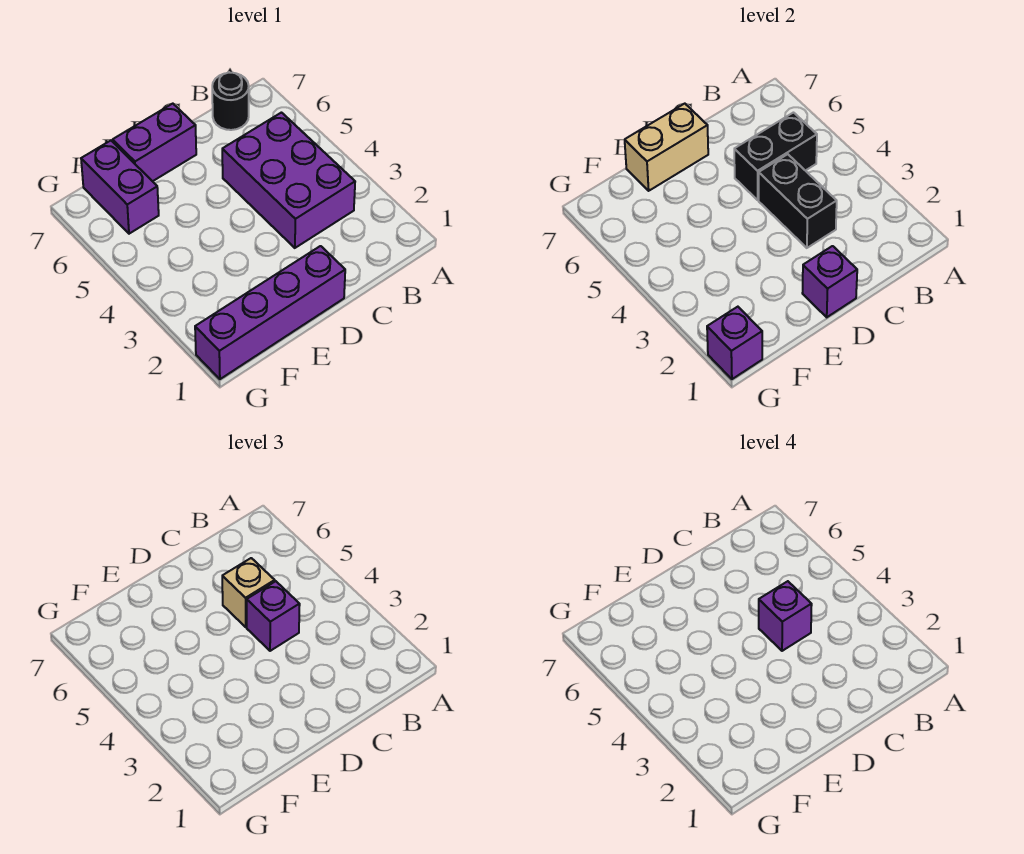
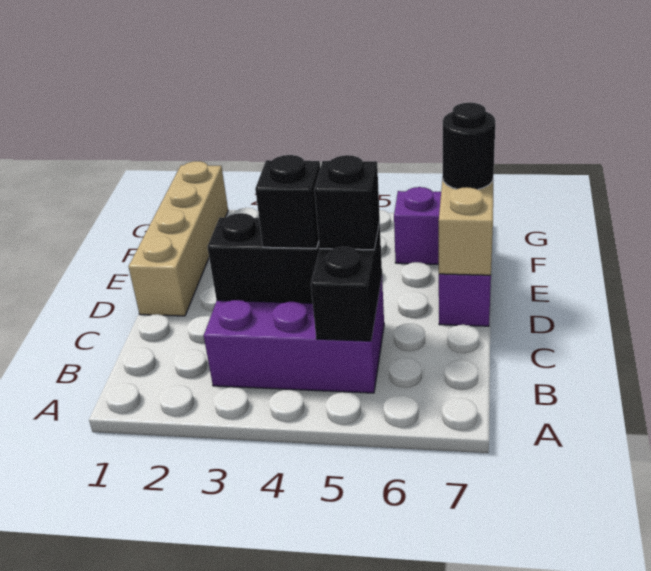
black 1x1 round brick [212,73,249,130] -> black 1x1 round brick moved to [442,103,495,189]
purple 1x1 brick [247,581,300,651] -> black 1x1 brick [255,155,320,249]
purple 1x1 brick [759,581,812,651] -> none
tan 1x1 brick [222,558,275,627] -> black 1x1 brick [314,155,380,250]
purple 1x4 brick [195,246,345,379] -> tan 1x4 brick [129,161,228,316]
purple 1x1 brick [802,246,857,317] -> none
purple 1x1 brick [707,307,762,379] -> none

